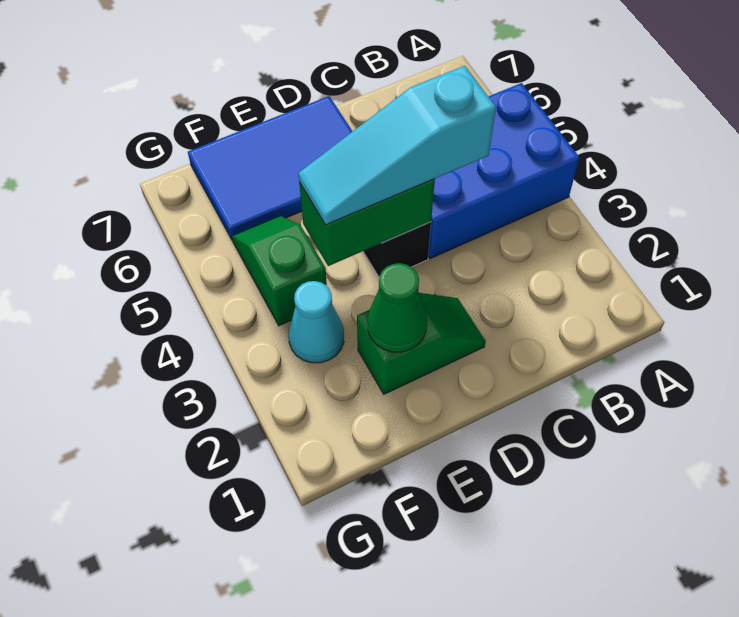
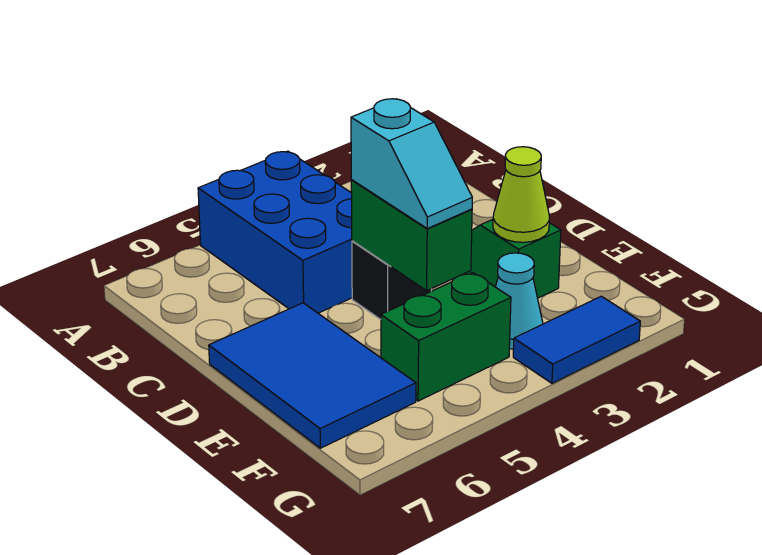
cyan 1x3 slope [298,66,496,225] -> cyan 1x2 slope [351,99,472,228]
green 1x1 cone [368,263,427,352] -> lime 1x1 cone [493,147,550,242]
green 1x2 slope [232,216,327,326] -> green 1x2 brick [381,273,511,401]
none -> blue 1x2 tile [513,296,640,383]

